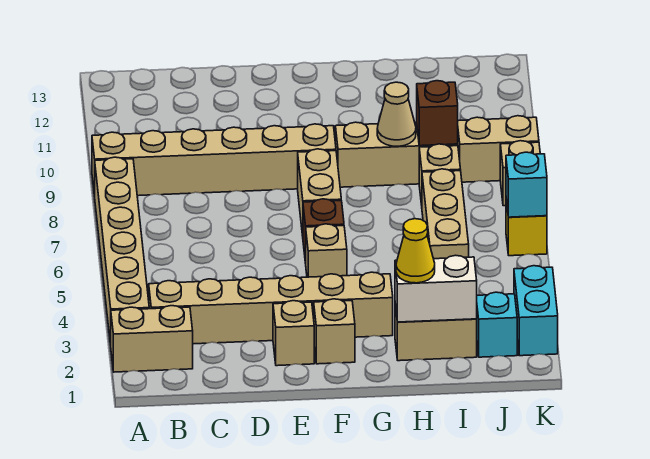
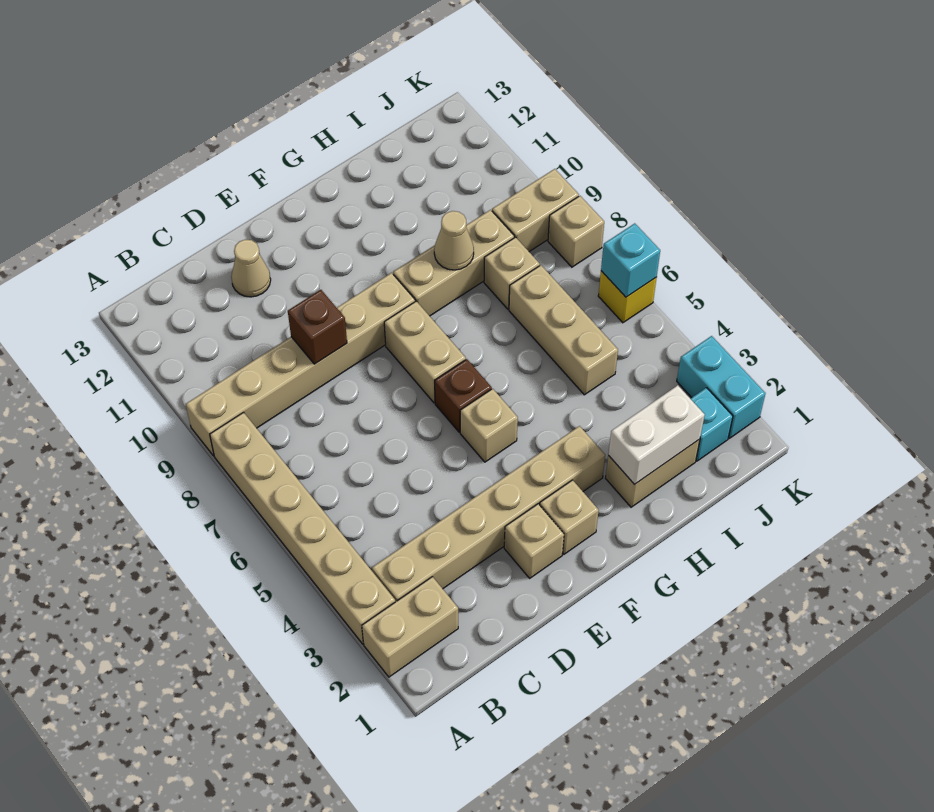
none -> tan 1x1 cone [231,239,271,297]
yellow 1x1 cone [396,219,435,283] -> none
brown 1x1 brick [417,81,458,146] -> brown 1x1 brick moved to [288,290,347,364]

